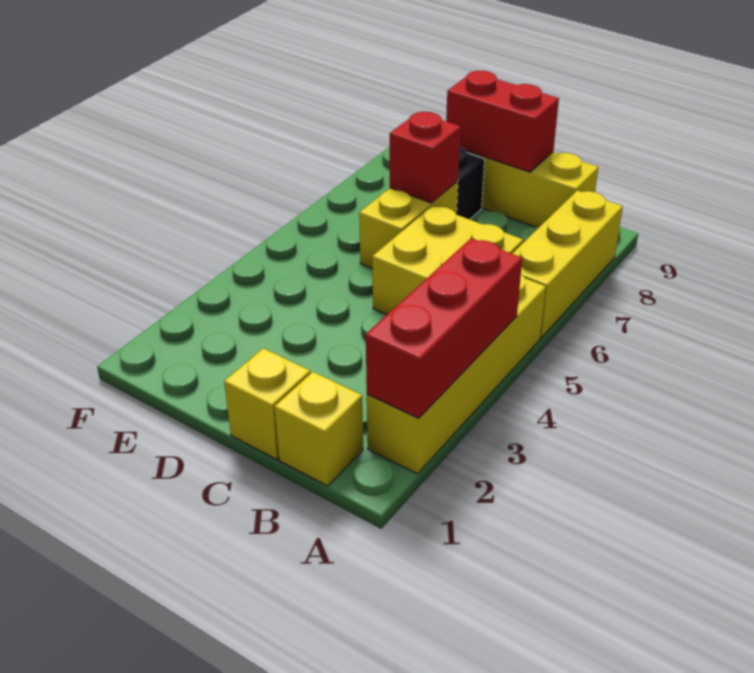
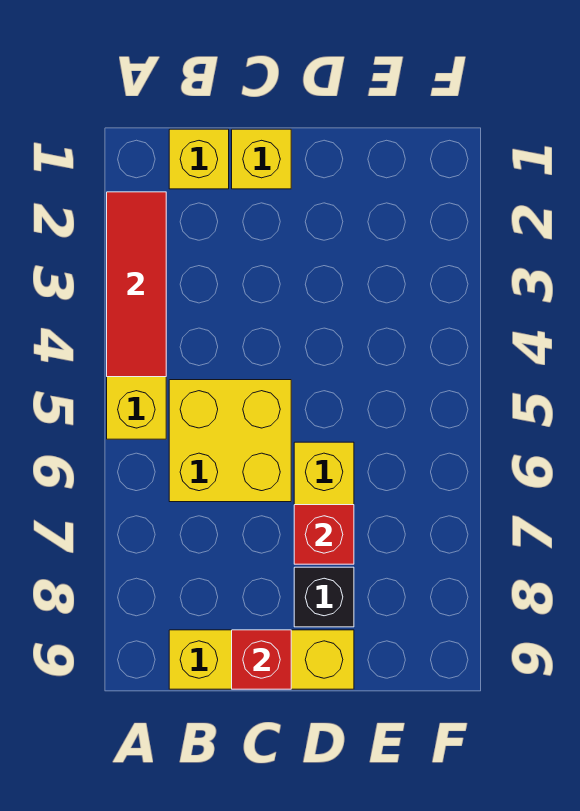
red 1x3 brick [366,238,522,418] -> red 1x3 tile [107,192,166,377]
yellow 1x3 brick [512,191,623,338] -> none
red 1x2 brick [446,71,559,172] -> red 1x1 brick [232,630,291,689]

